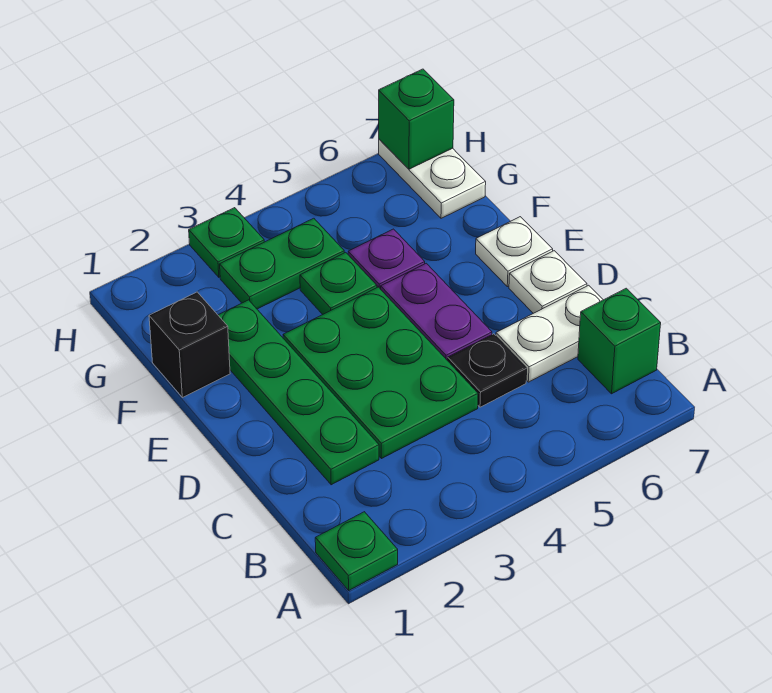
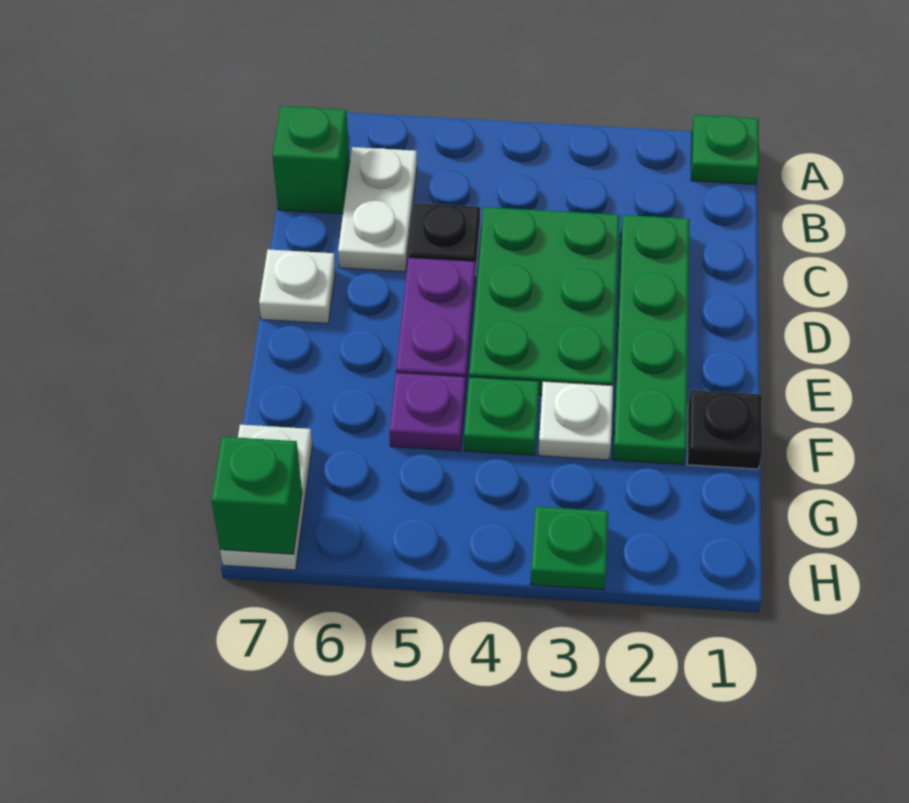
white 1x2 plate [496,285,603,382] -> white 1x2 plate turned to [338,147,417,272]
white 1x1 plate [476,217,553,287] -> white 1x1 plate moved to [538,381,613,460]
black 1x1 brick [149,292,230,398] -> black 1x1 plate [687,390,762,469]
green 1x2 plate [220,218,344,309] -> none

